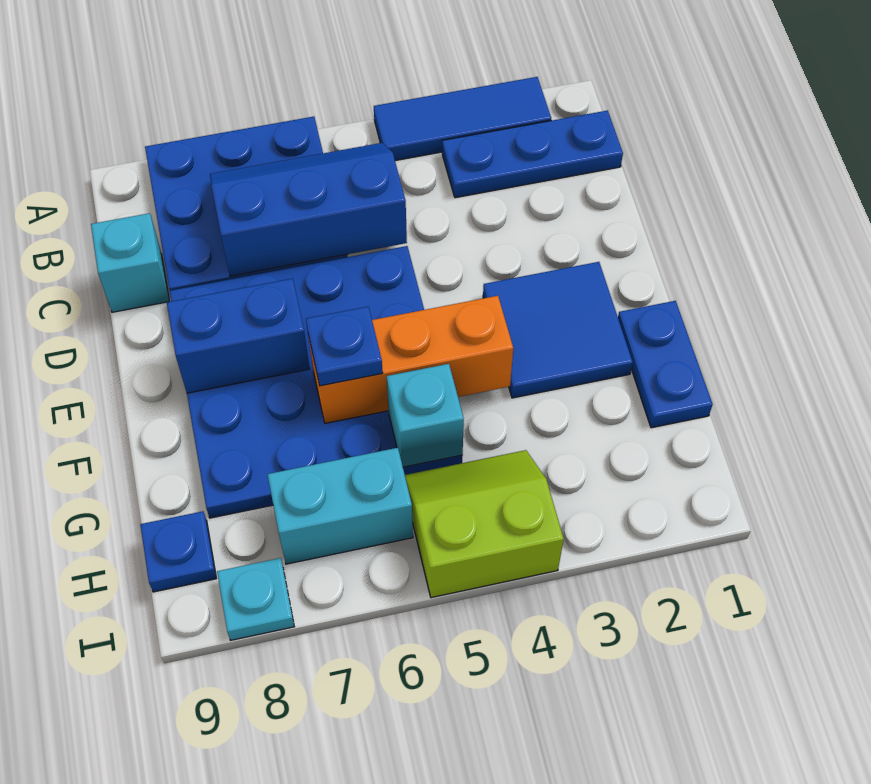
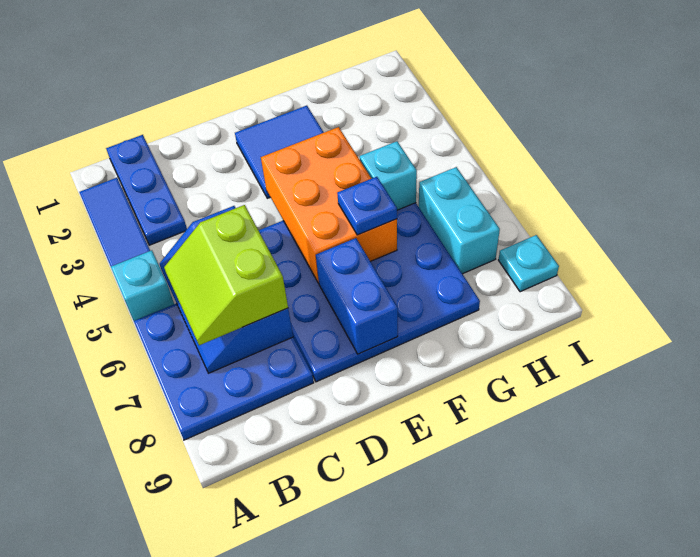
cyan 1x1 brick [91,213,170,312] -> cyan 1x1 brick moved to [111,250,174,321]
blue 1x2 plate [618,301,713,428] -> none
orange 1x3 brick [308,296,513,423] -> orange 2x3 brick [261,127,397,283]
lime 2x2 slope [405,450,564,598] -> lime 2x2 slope moved to [164,205,288,345]
blue 1x1 plate [140,511,216,592] -> none

